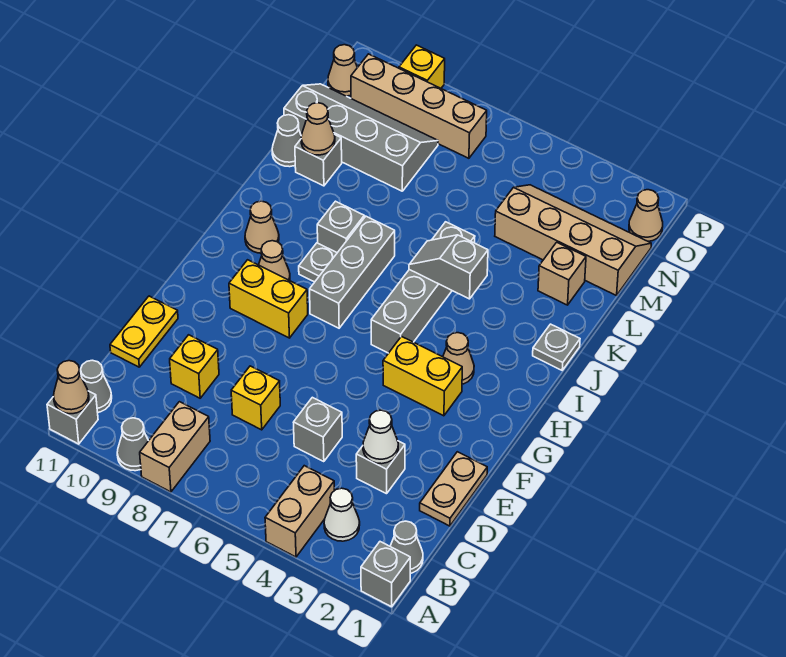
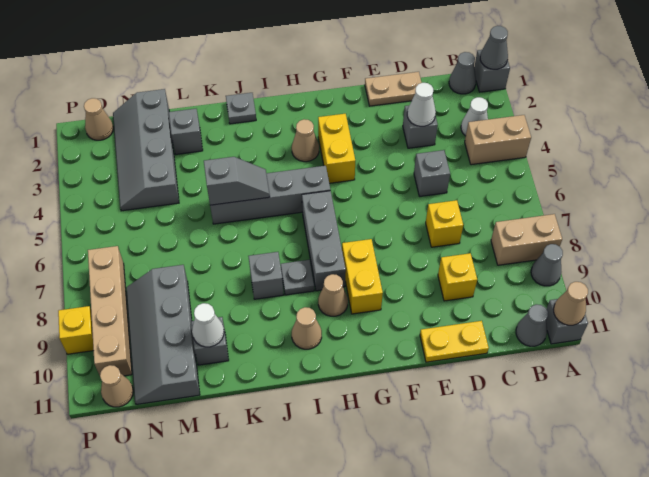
grey 1x3 brick [310,216,395,328] -> grey 1x3 brick turned to [302,191,346,291]
grey 1x2 slope [409,235,488,299] -> grey 1x2 slope turned to [204,157,270,205]
tan 1x1 brick [538,242,586,305] -> grey 1x1 brick [169,109,203,154]
tan 1x1 cone [301,103,335,155] -> white 1x1 cone [192,303,224,347]
grey 1x1 cone [272,115,301,167] -> grey 1x1 cone moved to [480,26,508,69]
tan 2x4 slope [495,185,651,296] -> grey 2x4 slope [113,89,179,211]

